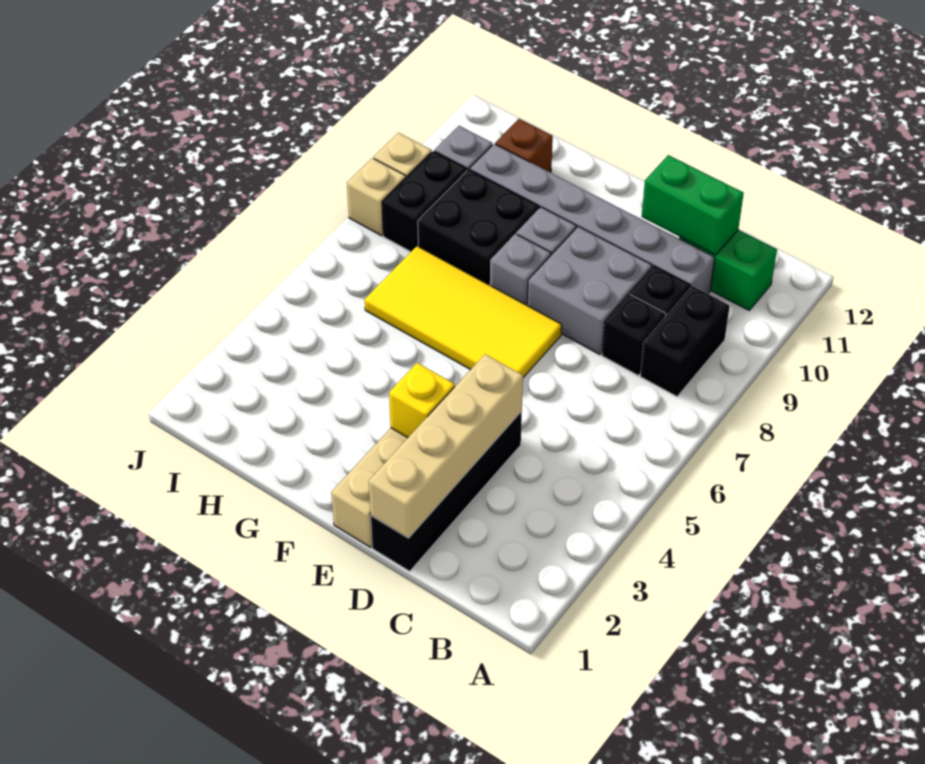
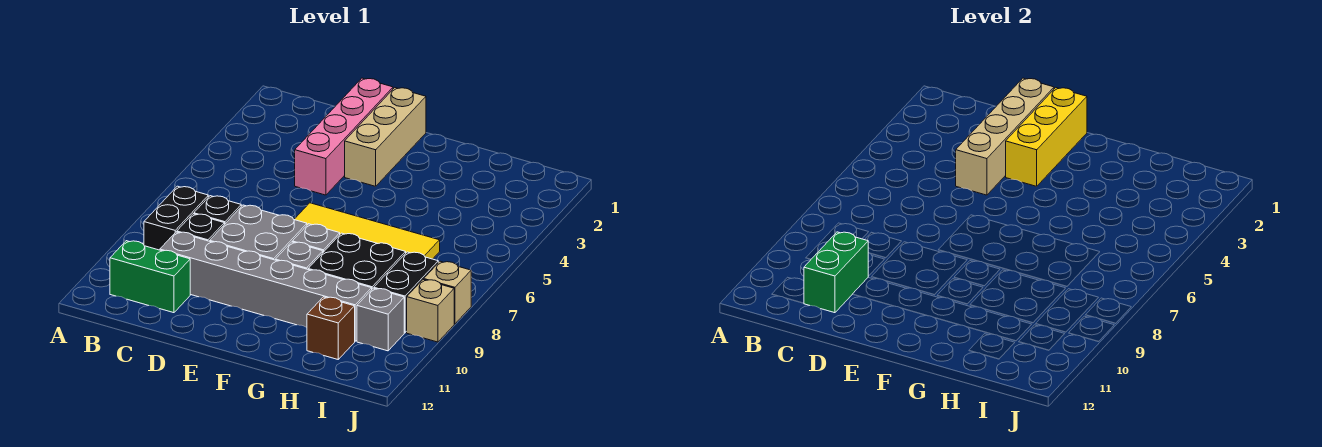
green 1x2 brick [641,155,744,255] -> green 1x2 brick turned to [804,232,868,313]
black 1x4 brick [371,411,522,571] -> pink 1x4 brick [295,78,393,195]
yellow 1x1 brick [389,363,455,438] -> yellow 1x3 brick [1006,88,1087,186]

